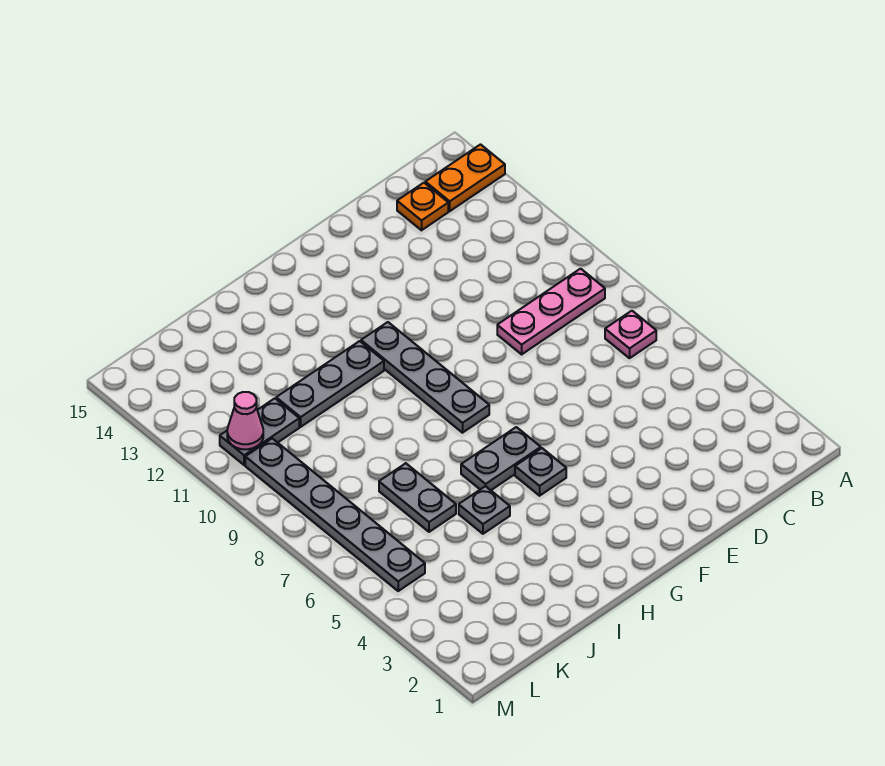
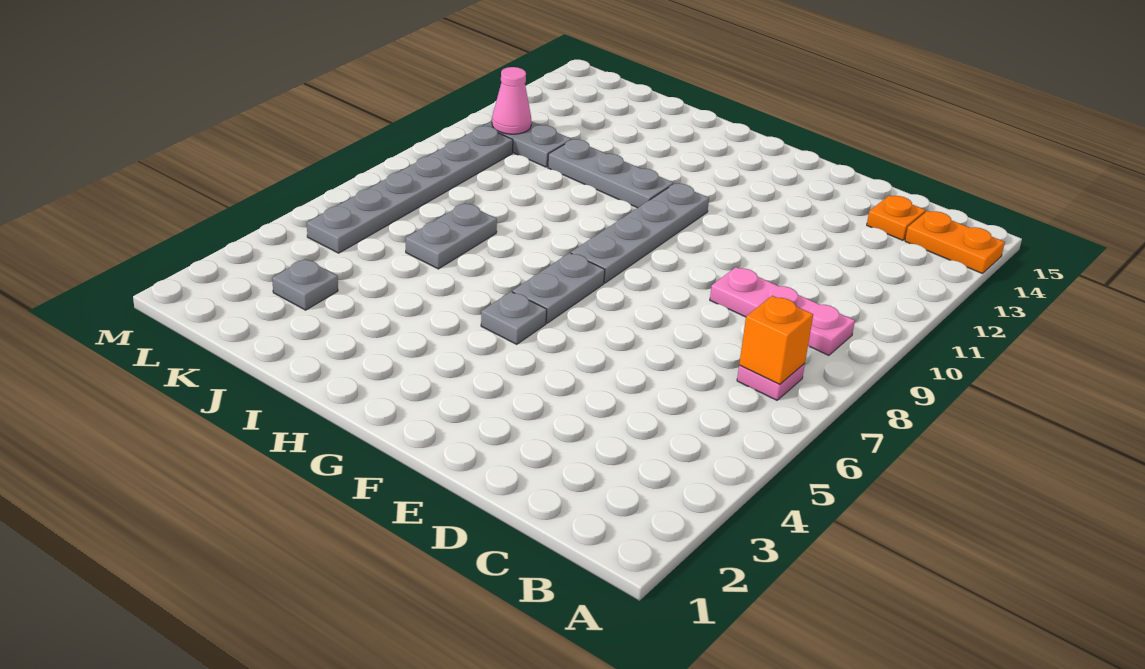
none -> orange 1x1 brick [739,296,813,384]
grey 1x2 plate [461,427,541,490] -> grey 1x2 plate turned to [512,253,605,323]
grey 1x1 plate [459,486,510,534] -> grey 1x1 plate moved to [272,259,338,310]

